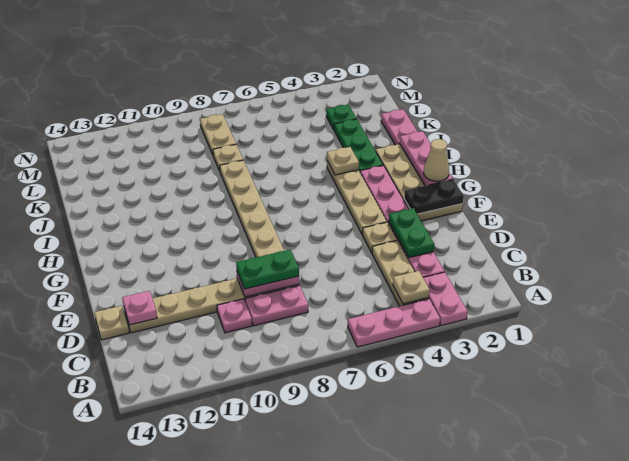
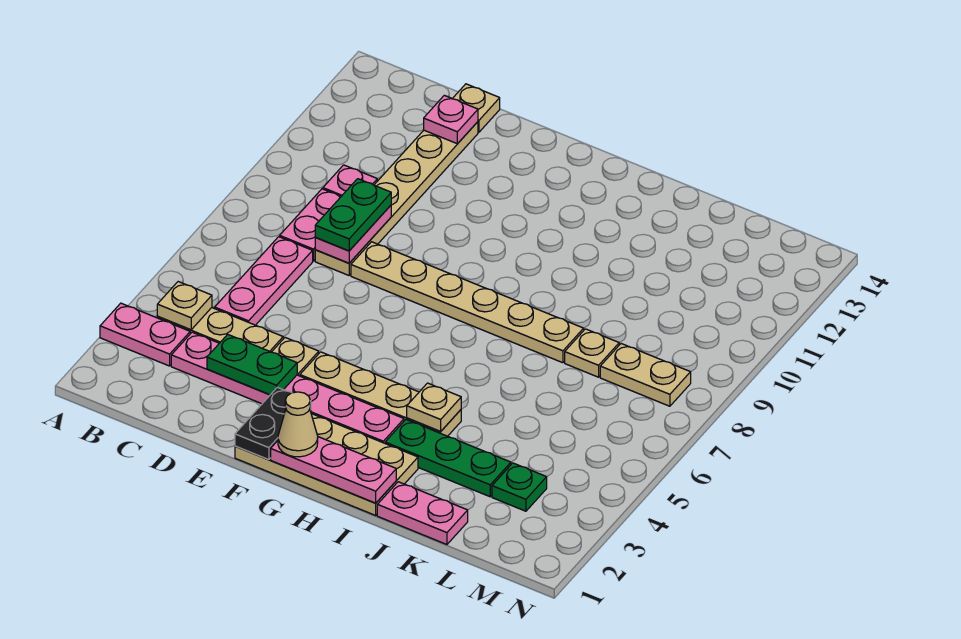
pink 1x3 plate [348,299,440,347] -> pink 1x3 plate moved to [215,237,313,325]

